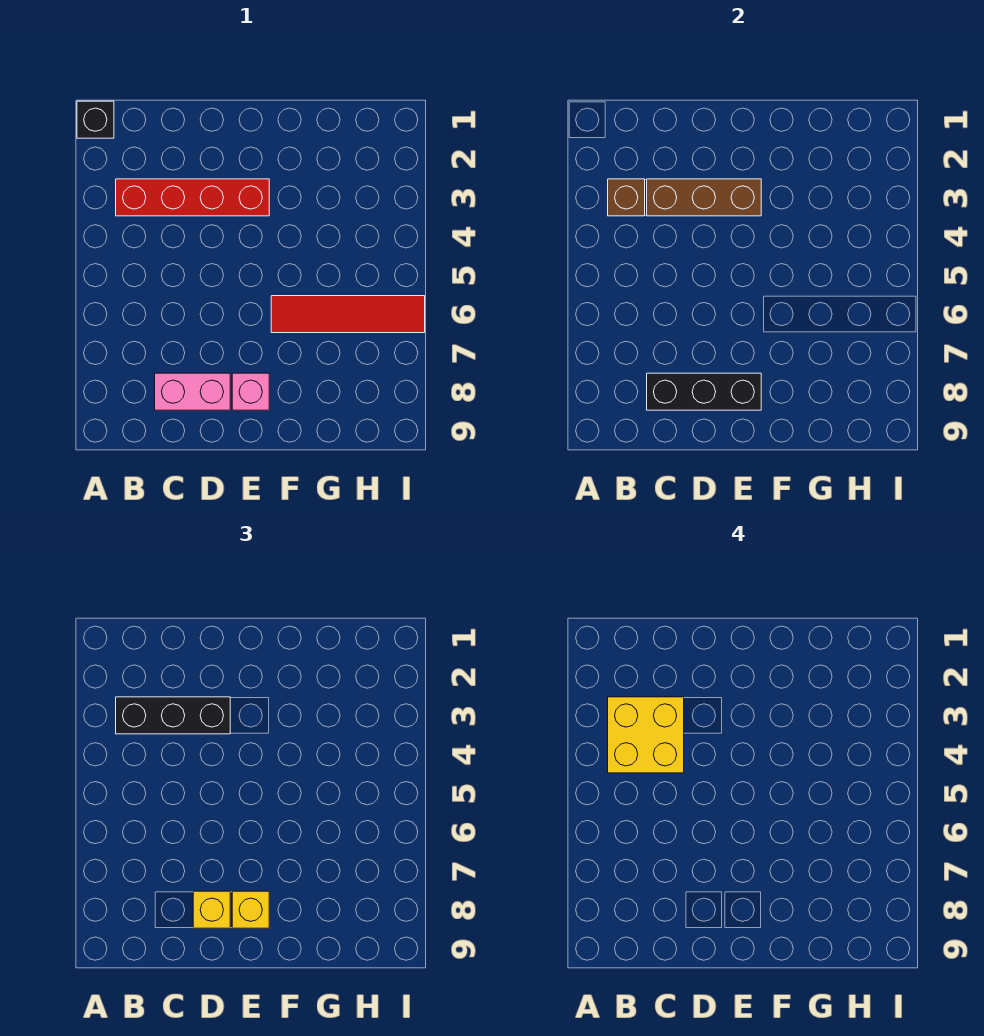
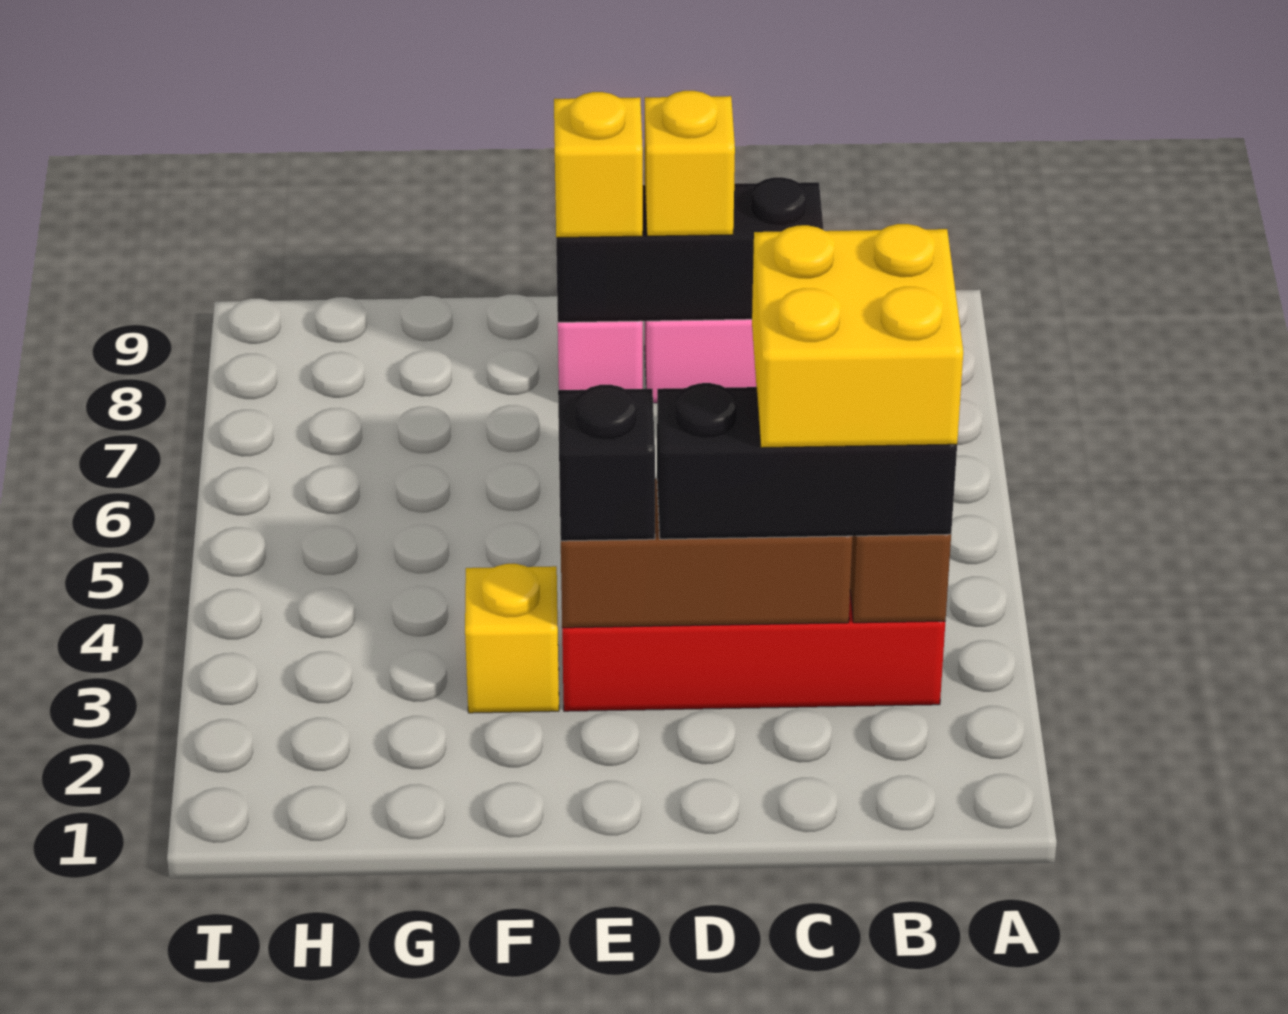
black 1x1 brick [77,101,114,138] -> black 1x1 brick moved to [558,385,655,541]
none -> yellow 1x1 brick [465,564,559,713]
red 1x4 tile [271,296,425,333] -> none

